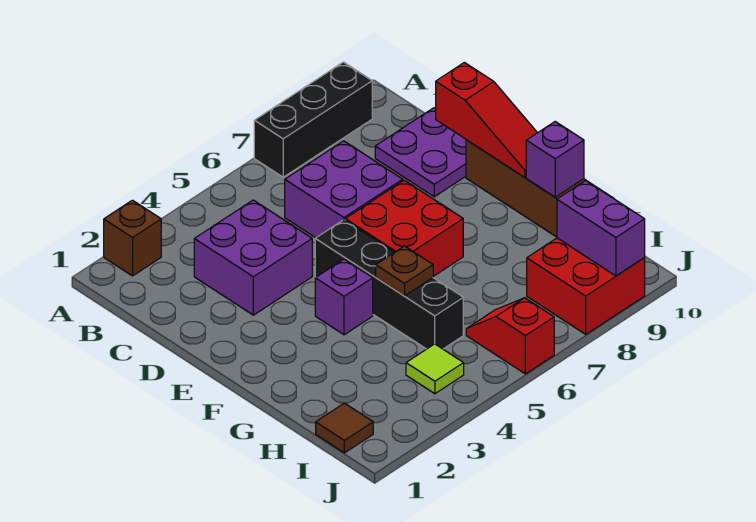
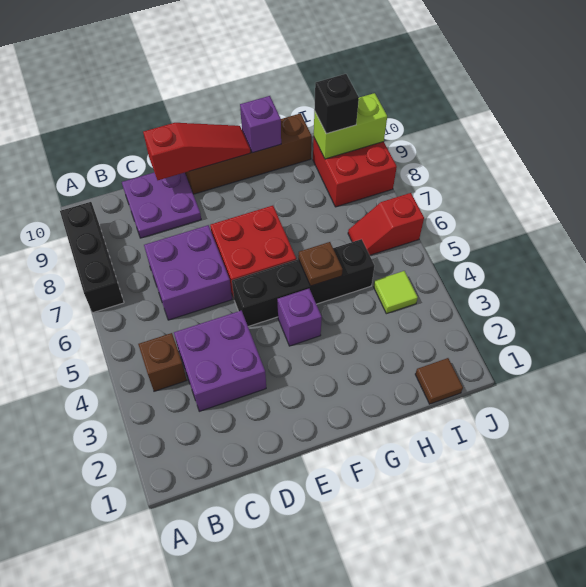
brown 1x1 brick [104,200,161,276] -> brown 1x1 brick moved to [138,333,187,391]
purple 1x2 brick [557,181,645,276] -> lime 1x2 brick [314,93,387,159]
none -> black 1x1 brick [314,74,359,134]

